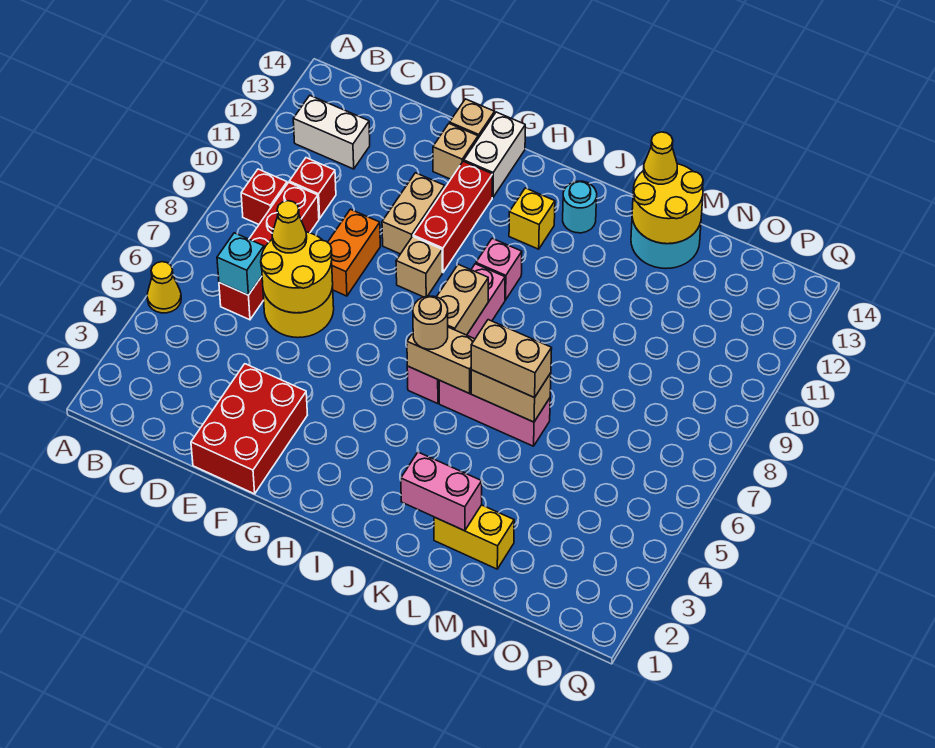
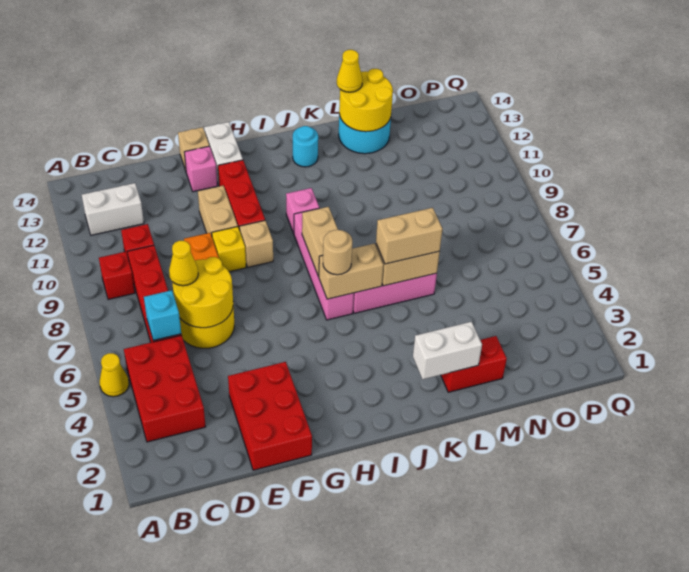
none -> red 2x3 brick [124,335,206,442]
tan 1x1 brick [433,123,478,179] -> pink 1x1 brick [184,146,218,192]
yellow 1x1 brick [509,188,555,249] -> yellow 1x1 brick moved to [212,227,246,272]
pink 1x2 brick [401,452,482,531] -> white 1x2 brick [413,322,482,379]
yellow 1x2 brick [434,505,514,569] -> red 1x2 brick [441,336,507,392]

